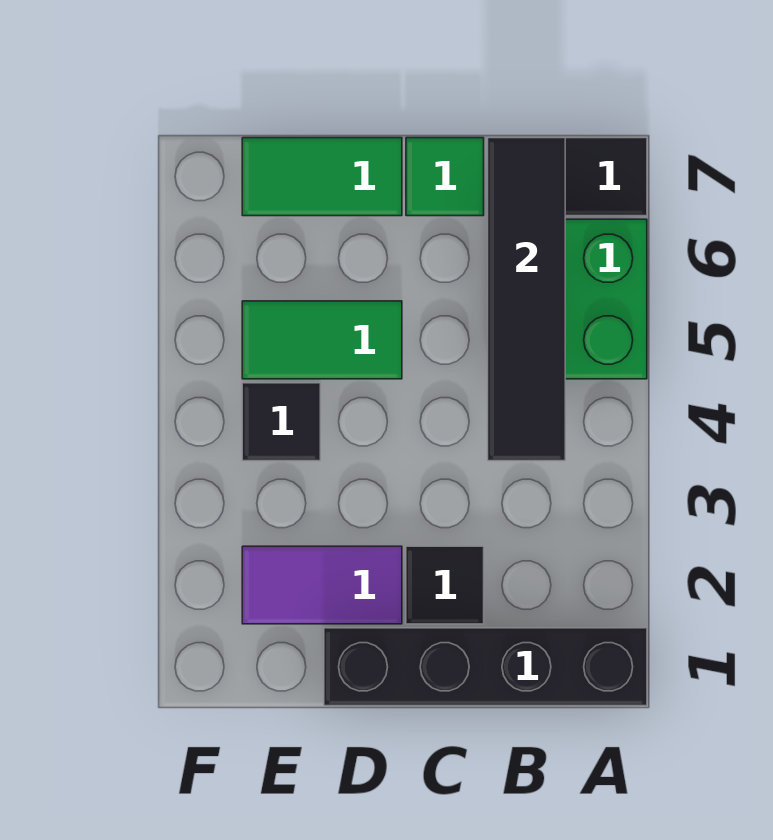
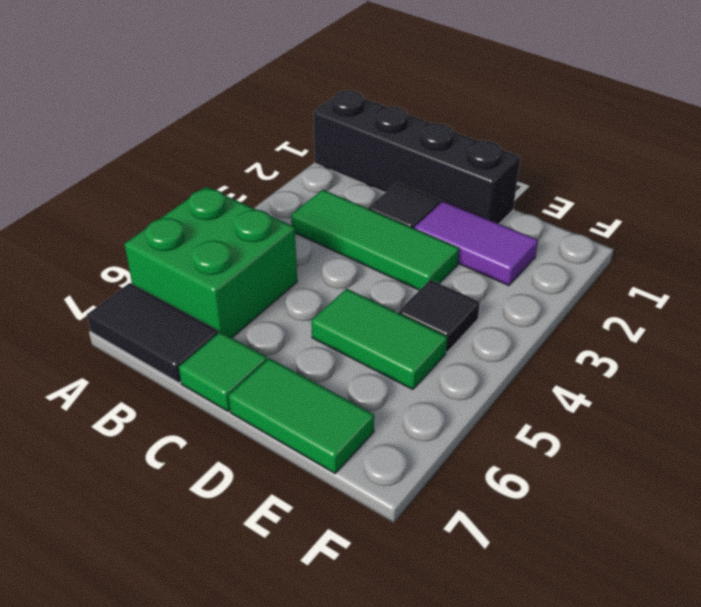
none -> green 1x3 tile [291,190,459,290]
black 1x4 tile [488,138,565,461] -> none

